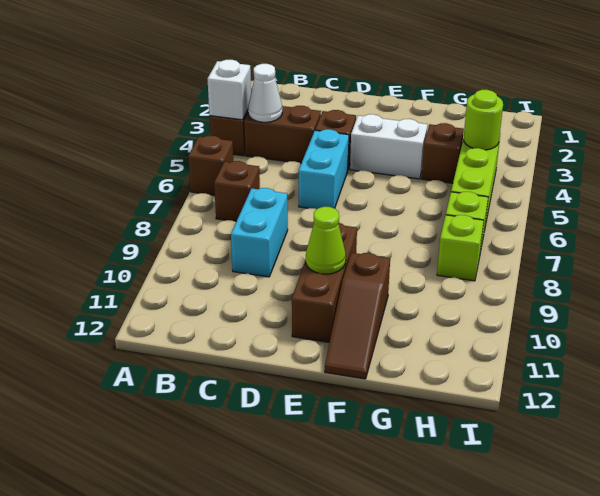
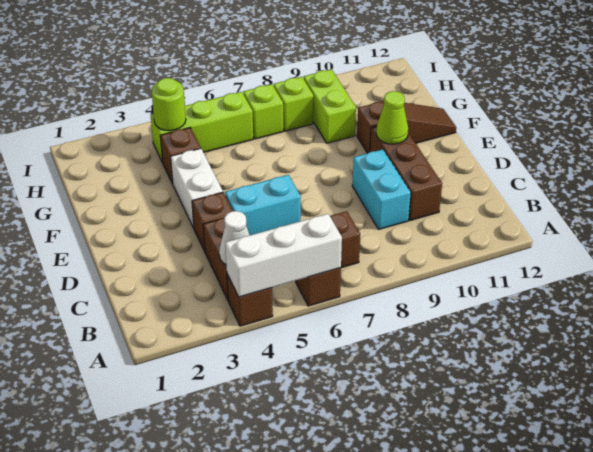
white 1x1 brick [208,60,251,120] -> white 1x3 brick [225,214,342,297]
cyan 1x2 brick [231,188,288,277] -> cyan 1x2 brick turned to [352,149,411,229]
brown 1x3 brick [292,223,357,342] -> brown 1x3 brick turned to [370,127,442,221]
none -> lime 1x2 brick [304,69,356,143]

